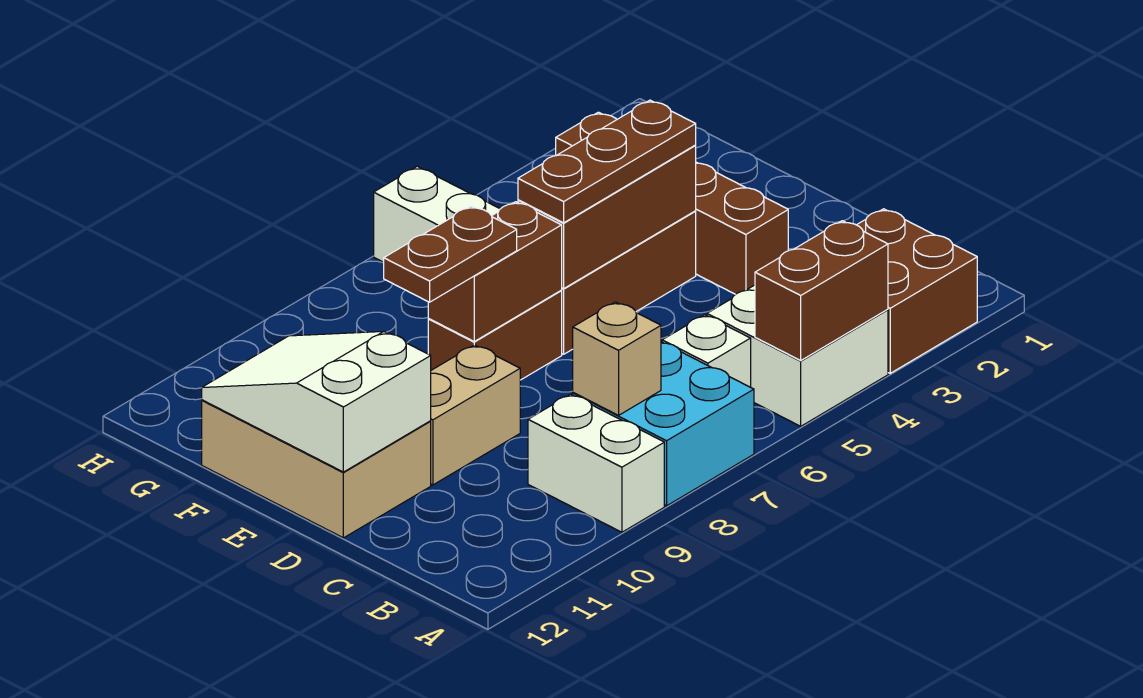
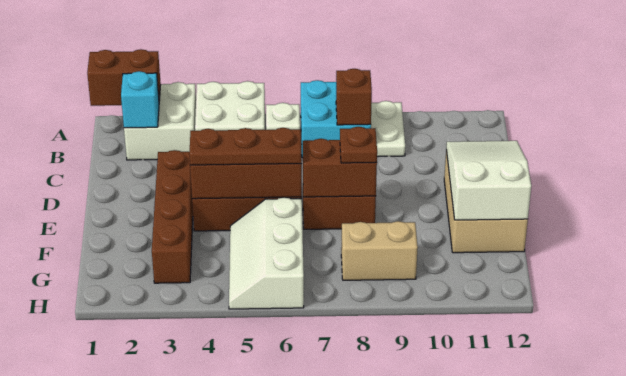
brown 2x2 brick [857,209,977,373] -> white 2x2 brick [124,82,196,160]
brown 1x2 brick [755,221,888,360] -> brown 1x2 brick moved to [87,49,161,106]
white 1x2 brick [528,394,664,532] -> white 1x2 plate [371,101,405,157]
none -> cyan 1x1 brick [121,71,159,128]
tan 1x1 brick [573,302,661,415] -> brown 1x1 brick [336,69,372,125]
tan 1x2 brick [431,345,520,485] -> tan 1x2 brick moved to [341,221,418,280]
white 2x3 slope [202,331,431,472] -> white 2x3 slope turned to [446,141,531,220]
brown 1x2 plate [383,206,517,302] -> brown 1x1 plate [340,127,377,163]

